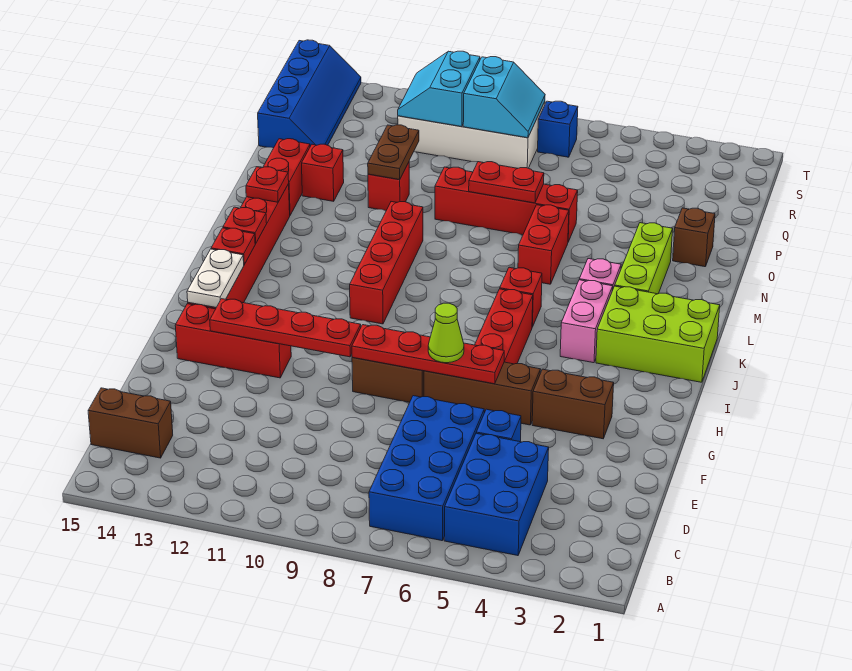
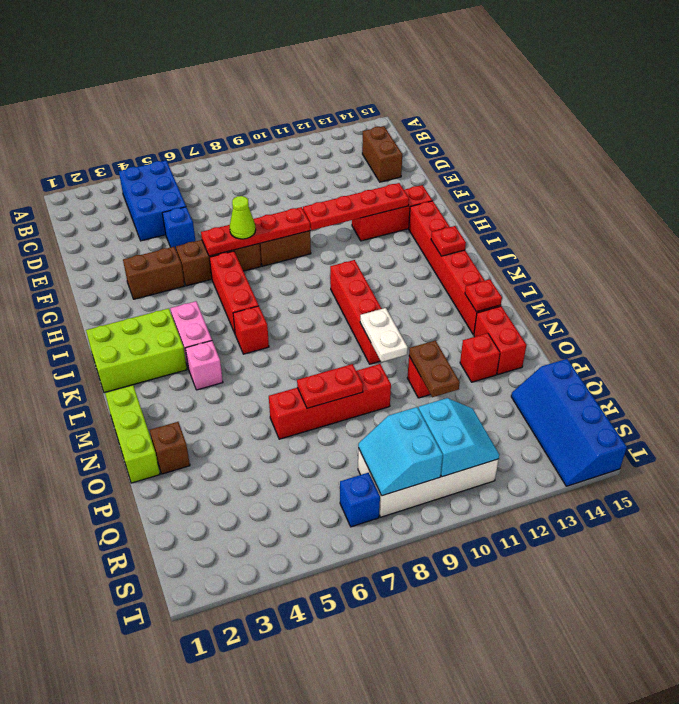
blue 2x4 brick [369,396,484,541] -> none
brown 1x2 brick [88,388,173,458] -> brown 1x2 brick turned to [362,126,402,182]
white 1x2 plate [187,249,244,308] -> white 1x2 plate moved to [360,308,408,362]
red 1x1 plate [223,207,267,244] -> none
lime 1x3 brick [615,223,673,294] -> lime 1x3 brick moved to [105,385,160,483]
red 1x2 brick [518,205,569,284] -> none

